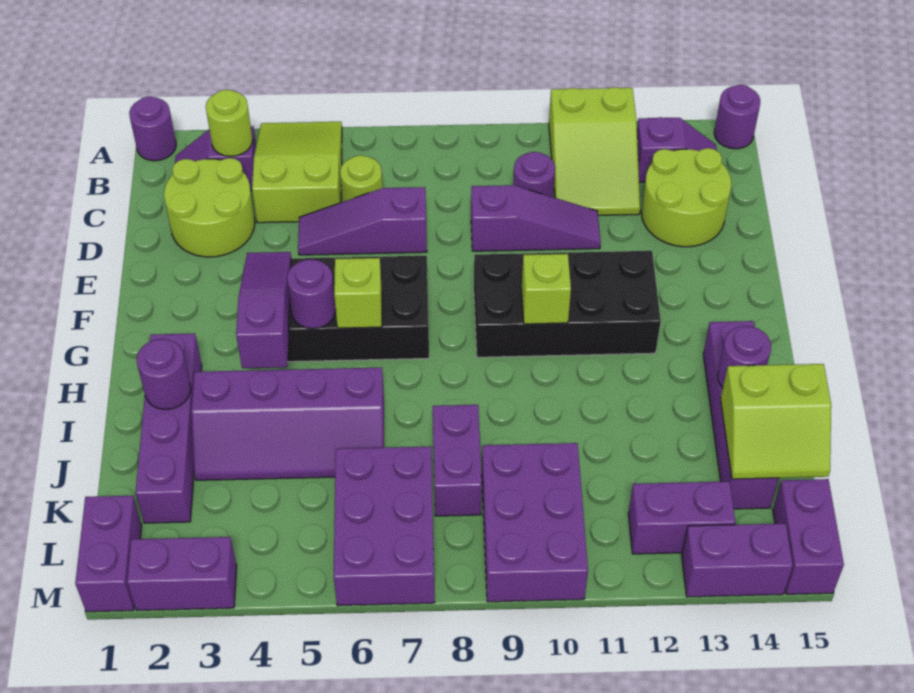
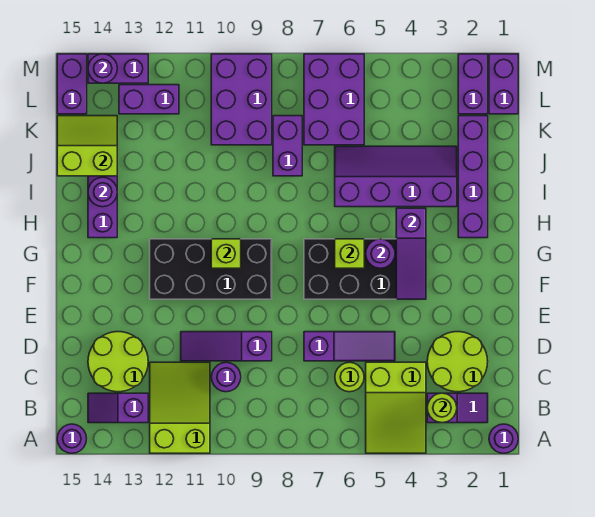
purple 1x1 round brick [136,339,191,410] -> purple 1x1 round brick moved to [88,54,117,83]
purple 1x2 brick [127,537,237,610] -> purple 1x2 brick turned to [458,54,488,114]

